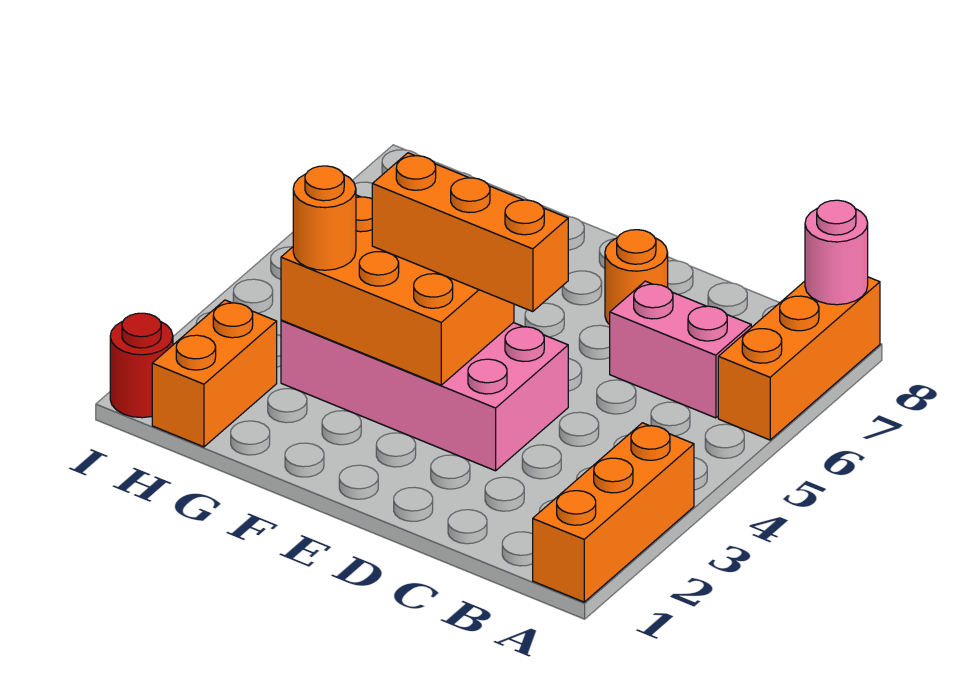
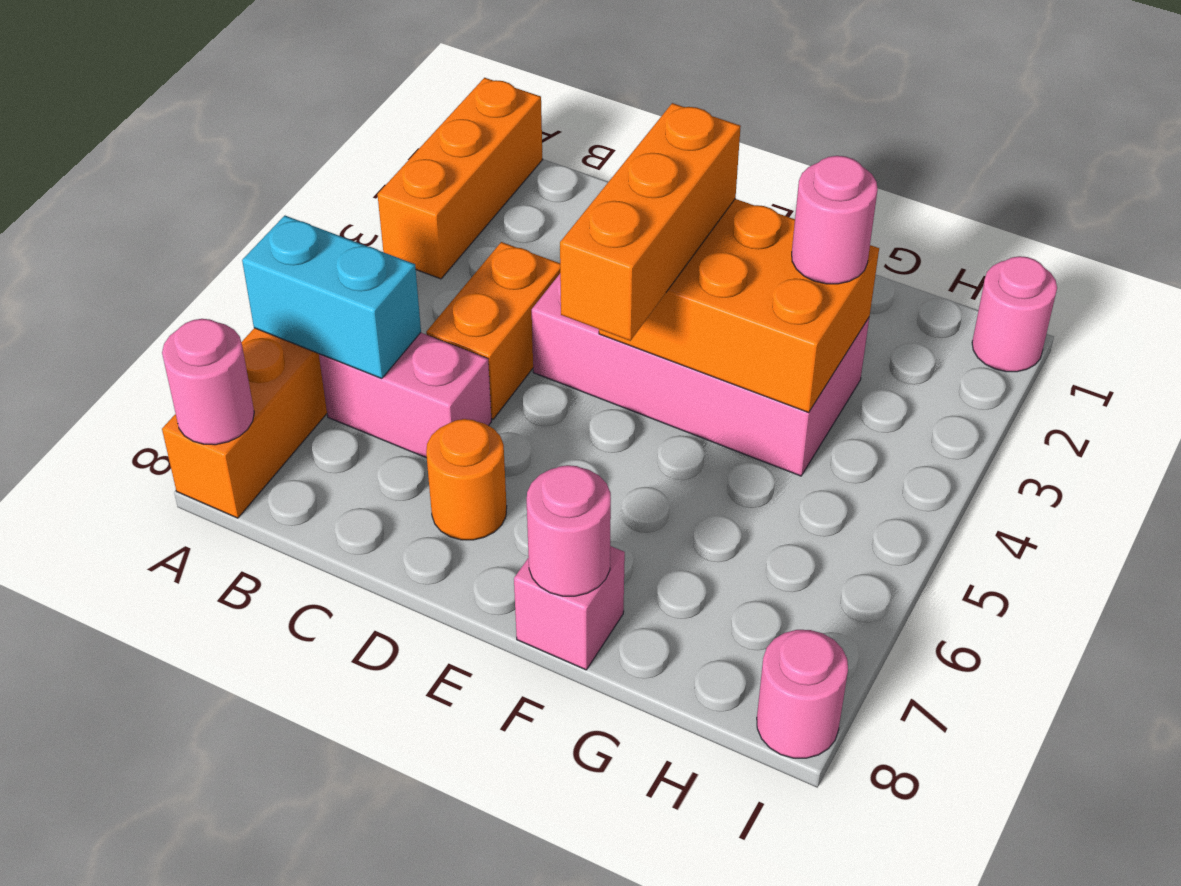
none -> cyan 1x2 brick [242,216,421,379]
orange 1x3 brick [372,153,568,312] -> orange 1x3 brick turned to [560,103,741,341]
none -> pink 1x1 brick [514,546,625,670]
none -> pink 1x1 round brick [527,465,611,596]
orange 1x1 round brick [293,166,356,270] -> pink 1x1 round brick [792,156,878,284]
orange 1x2 brick [152,300,277,447] -> orange 1x2 brick moved to [426,242,560,419]
red 1x1 round brick [110,313,173,418] -> pink 1x1 round brick [972,256,1057,372]
none -> pink 1x1 round brick [757,630,848,758]

